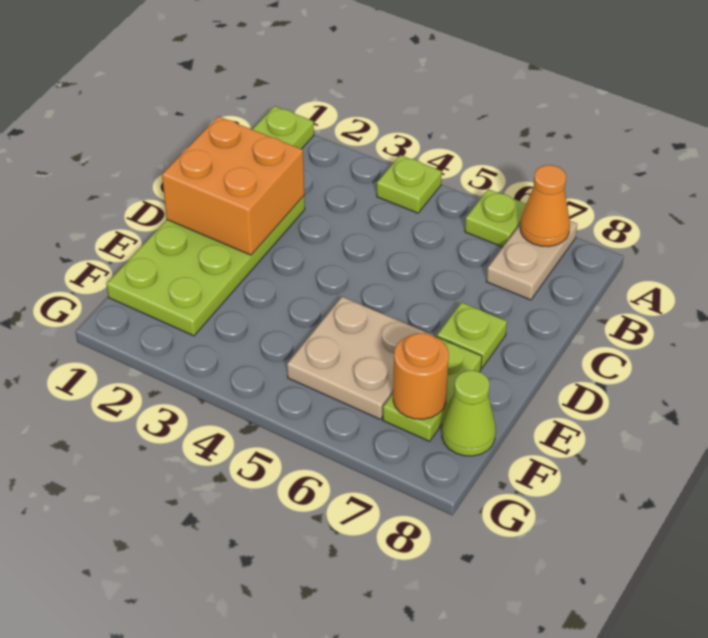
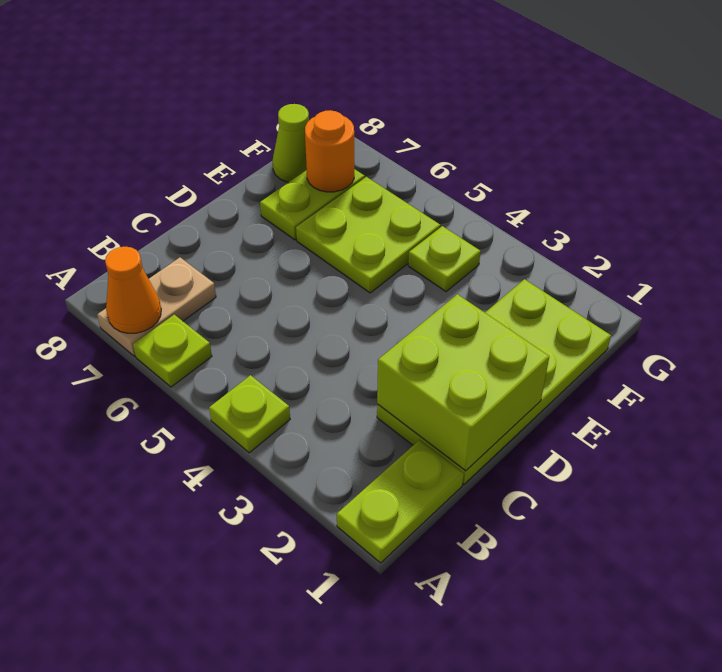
orange 2x2 brick [162,116,304,255] -> lime 2x2 brick [377,294,549,471]
lime 1x1 plate [437,302,507,368] -> lime 1x1 plate moved to [408,226,481,292]
tan 2x2 plate [287,297,433,419] -> lime 2x2 plate [296,177,440,293]

